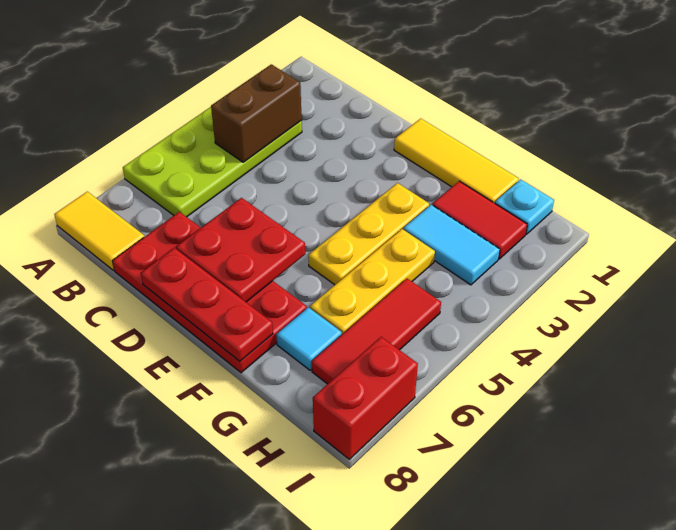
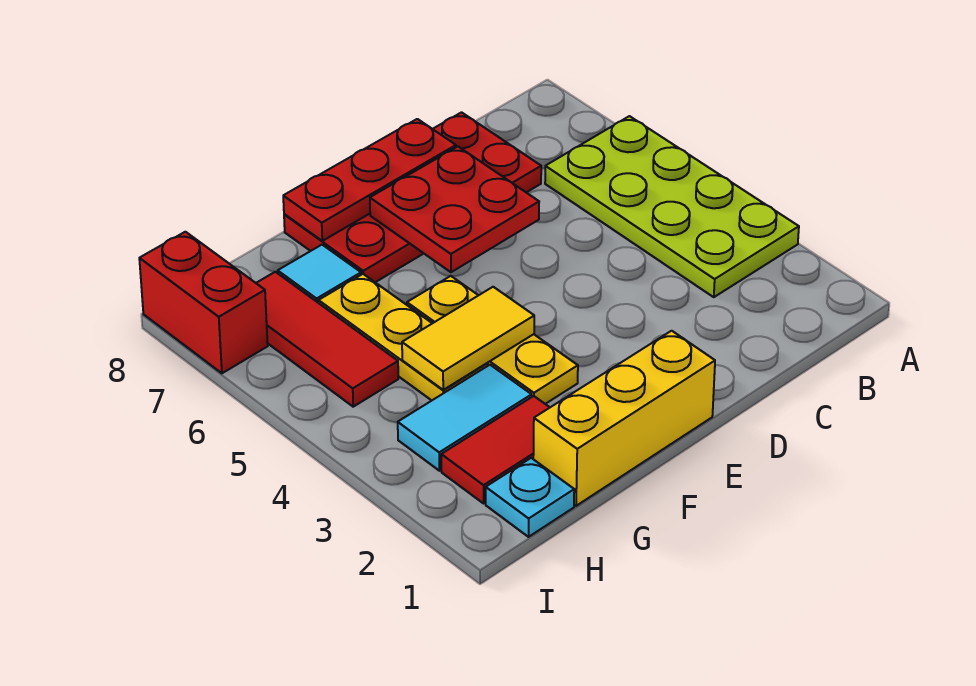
yellow 1x2 tile [54,192,144,271] -> yellow 1x2 tile moved to [402,287,534,390]
brown 1x2 brick [211,64,302,162] -> none
yellow 1x3 tile [394,118,519,203] -> yellow 1x3 brick [533,331,715,506]

